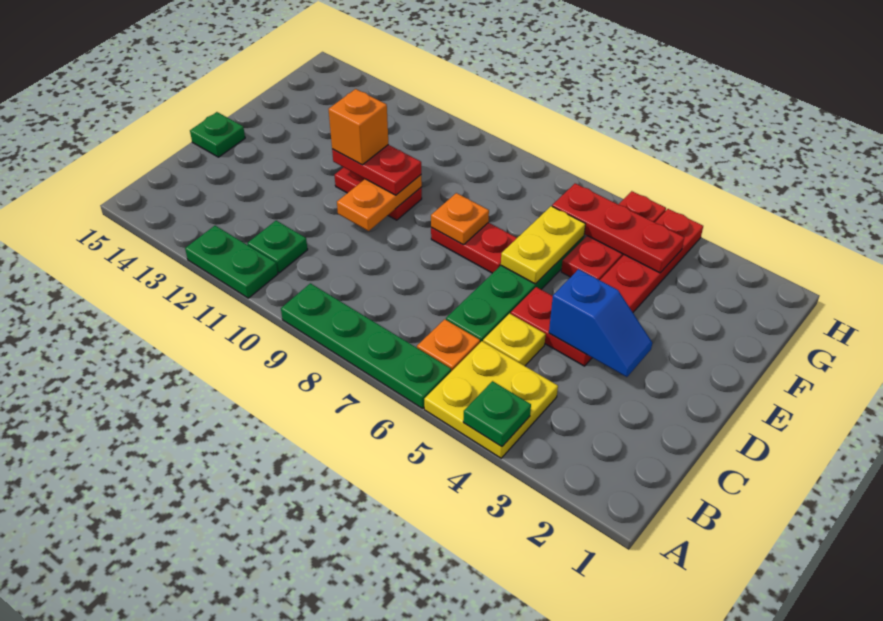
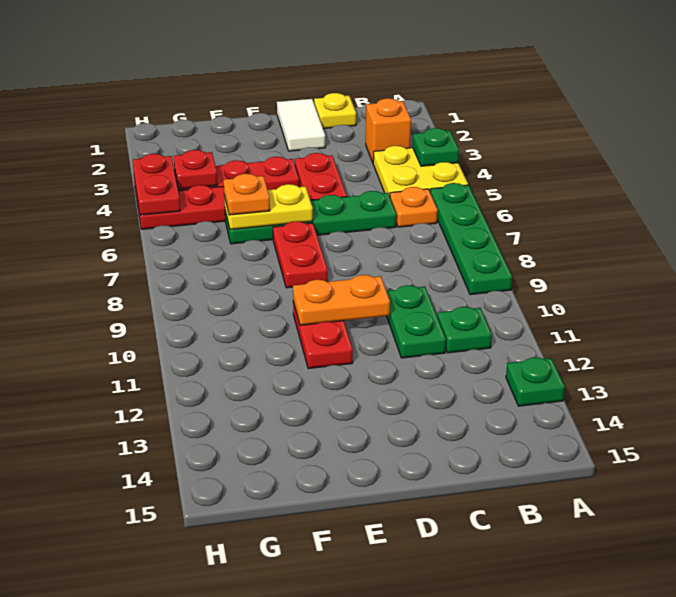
green 1x2 plate [185,226,278,298] -> green 1x2 plate moved to [387,285,446,358]
yellow 1x1 plate [483,313,546,366] -> yellow 1x1 plate moved to [314,93,356,129]
none -> white 1x2 tile [277,99,325,151]
blue 1x2 slope [549,269,652,377] -> none
green 1x1 plate [190,112,245,157] -> green 1x1 plate moved to [506,357,565,406]
orange 1x1 plate [431,193,489,245] -> orange 1x1 plate moved to [224,174,270,215]
red 1x2 plate [332,145,421,195] -> red 1x2 plate moved to [133,154,180,215]
orange 1x1 brick [329,89,388,165] -> orange 1x1 brick moved to [366,98,411,162]
red 1x3 plate [552,183,684,273] -> red 1x1 plate [174,150,217,189]

